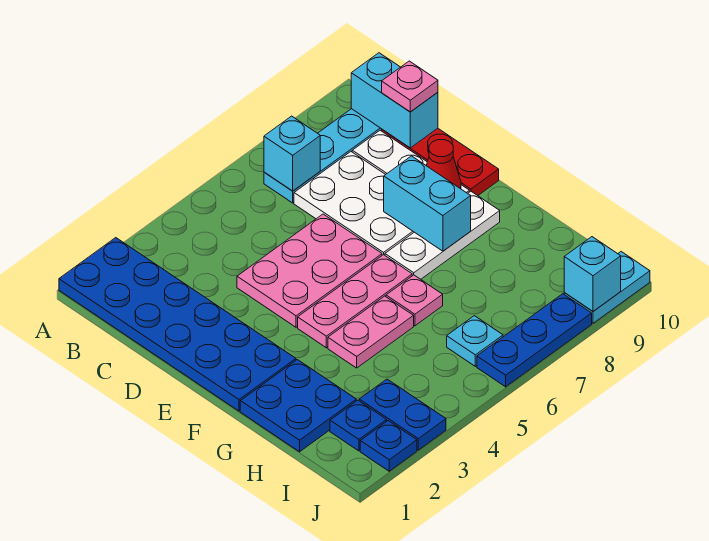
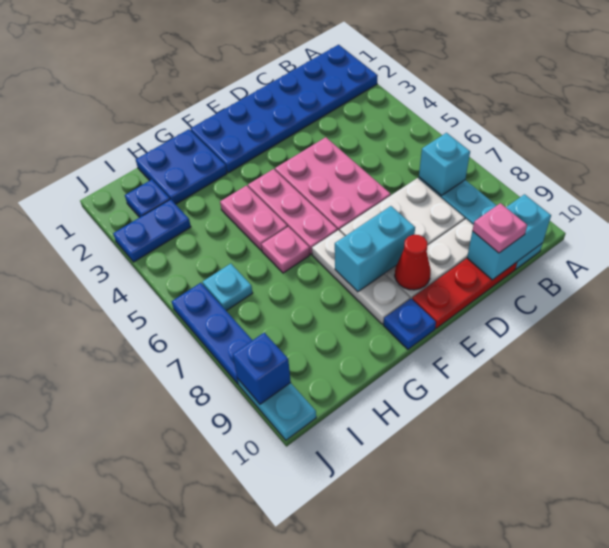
blue 1x1 plate [360,421,417,471] -> blue 1x1 plate moved to [384,299,436,349]
cyan 1x1 brick [564,237,621,311] -> blue 1x1 brick [233,333,291,404]

